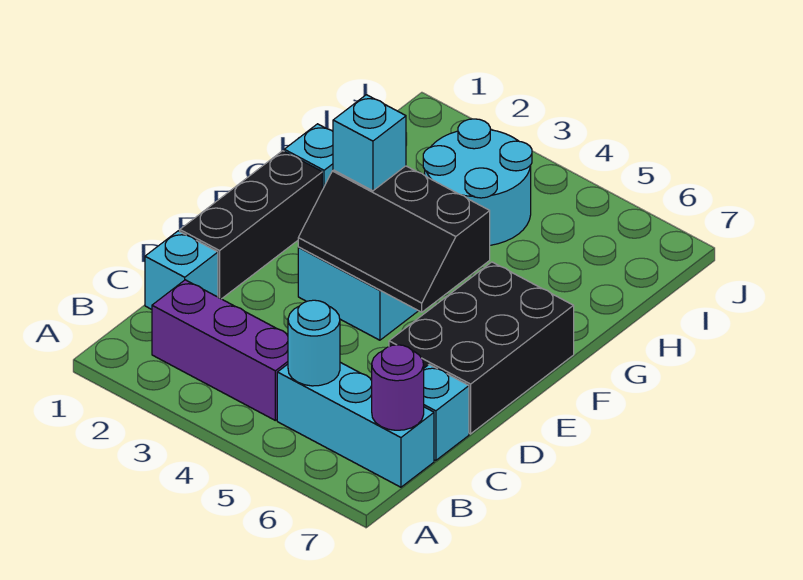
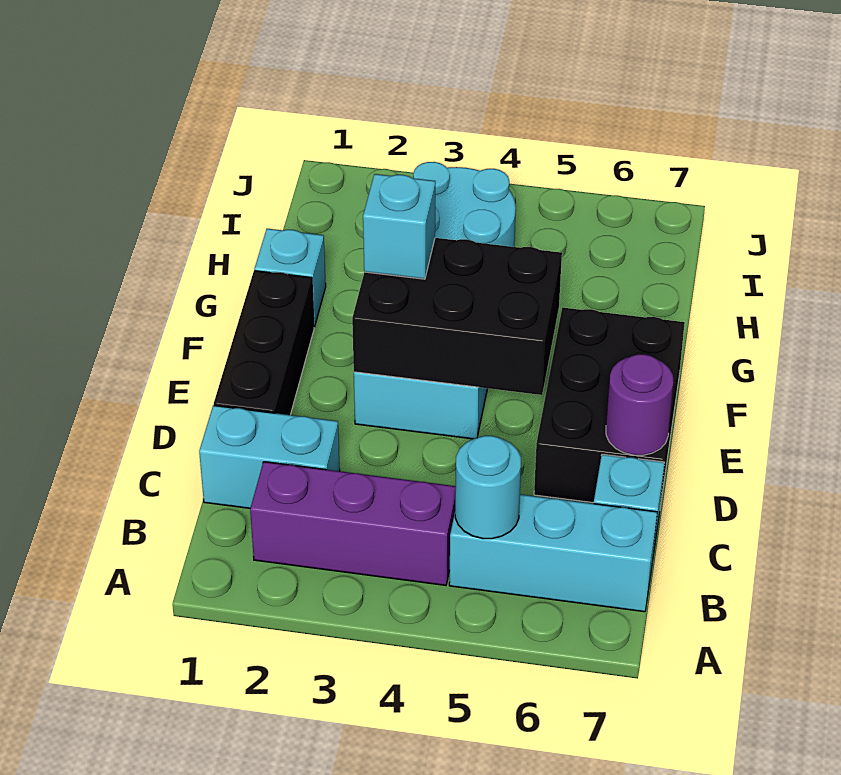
purple 1x1 round brick [372,345,424,430] -> purple 1x1 round brick moved to [606,354,674,455]
cyan 1x1 brick [145,231,218,309] -> cyan 1x2 brick [199,405,340,508]
black 2x3 slope [298,166,490,312] -> black 2x3 brick [352,238,562,395]

